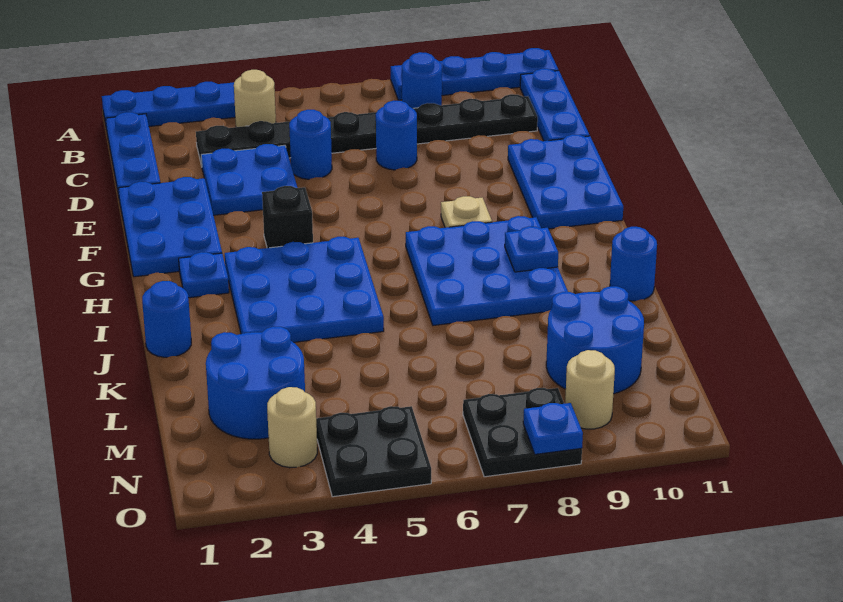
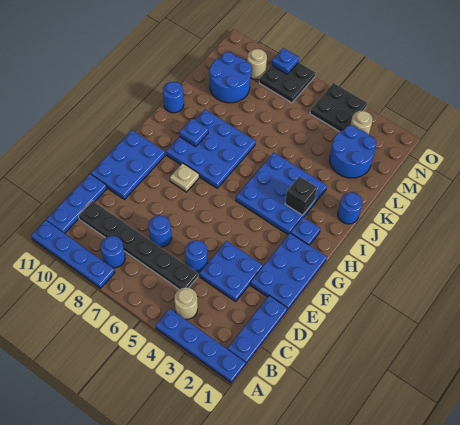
black 1x8 plate [196,94,538,166] -> black 1x6 plate [78,201,198,289]
black 1x1 brick [262,186,313,248] -> black 1x1 brick moved to [285,176,317,215]

